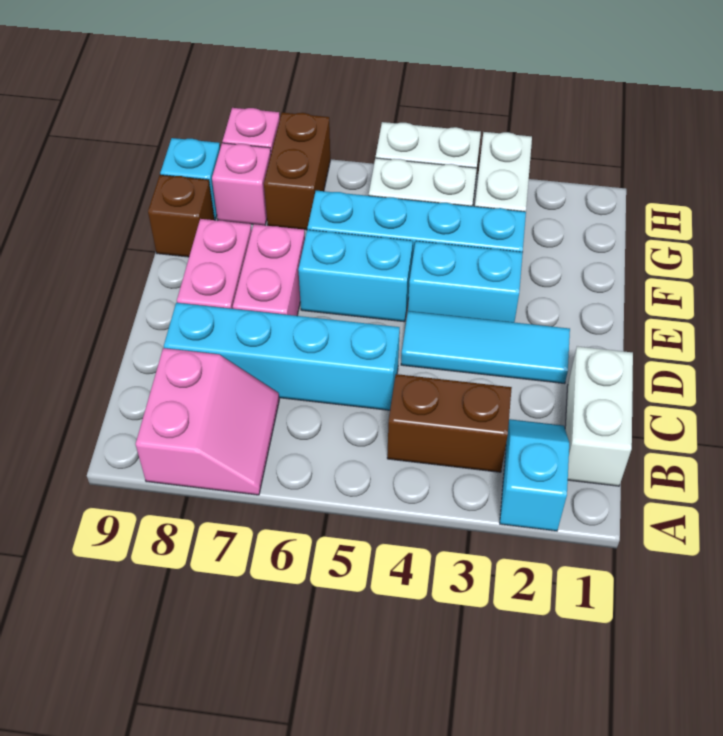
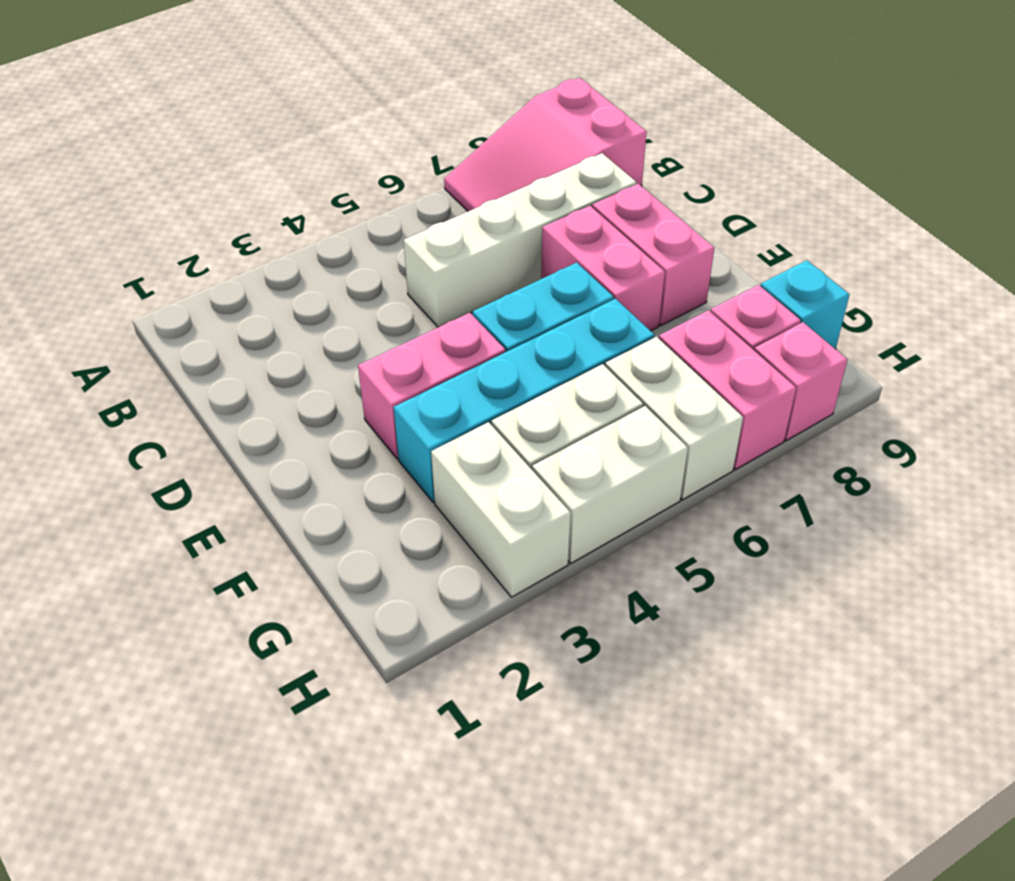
cyan 1x2 slope [500,419,569,531] -> none
pink 2x2 slope [136,348,279,495] -> pink 2x3 slope [444,78,647,211]
white 1x2 brick [565,346,633,486] -> white 1x2 brick moved to [605,337,743,500]
brown 1x2 brick [387,374,512,472] -> none
cyan 1x4 brick [164,303,400,410] -> white 1x4 brick [404,153,637,327]
cyan 1x3 tile [401,311,570,384] -> none
cyan 1x2 brick [408,241,523,322] -> pink 1x2 brick [358,313,505,459]
brown 1x1 brick [148,175,214,257] -> none
brown 1x2 brick [264,113,330,230] -> pink 1x2 brick [659,310,796,469]

